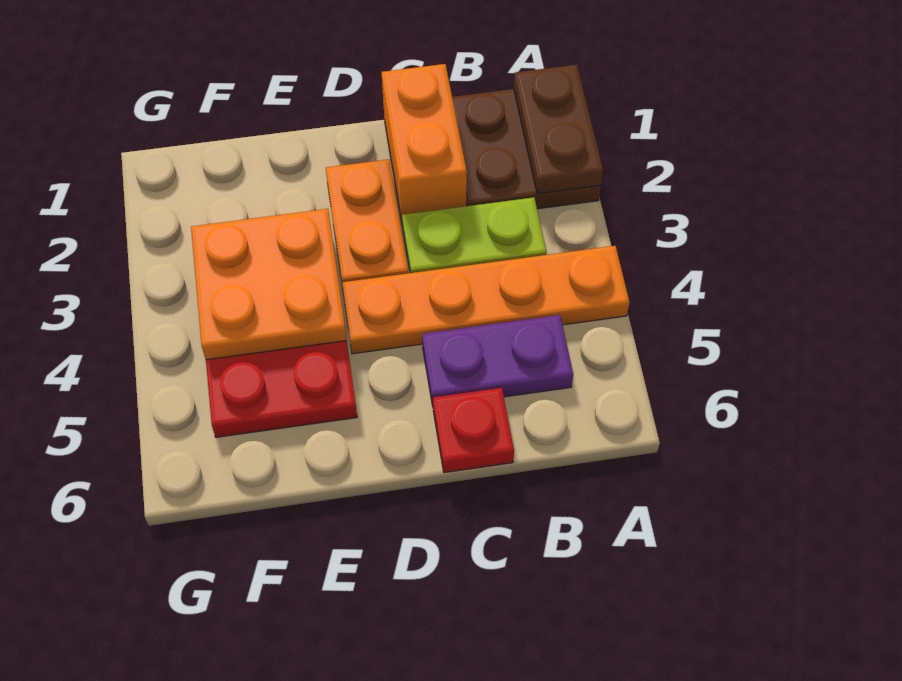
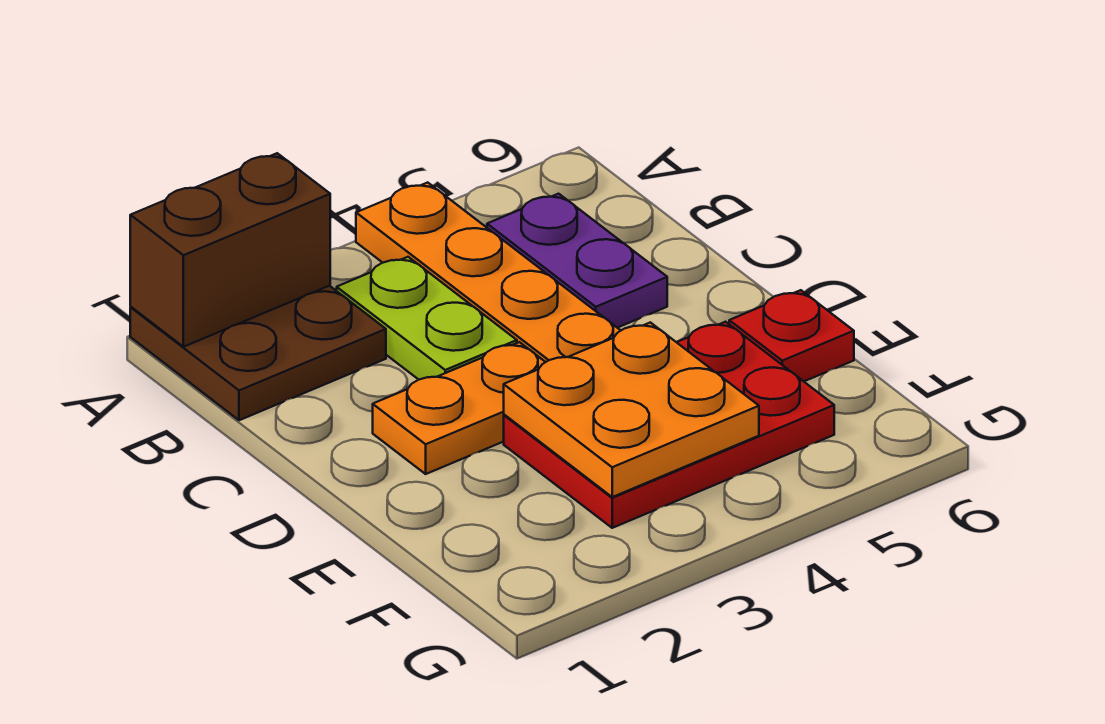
brown 1x2 plate [514,65,603,194] -> brown 1x2 brick [130,153,330,347]
orange 1x2 brick [382,64,467,226] -> none
red 1x1 plate [433,388,514,473] -> red 1x1 plate moved to [729,290,854,381]

